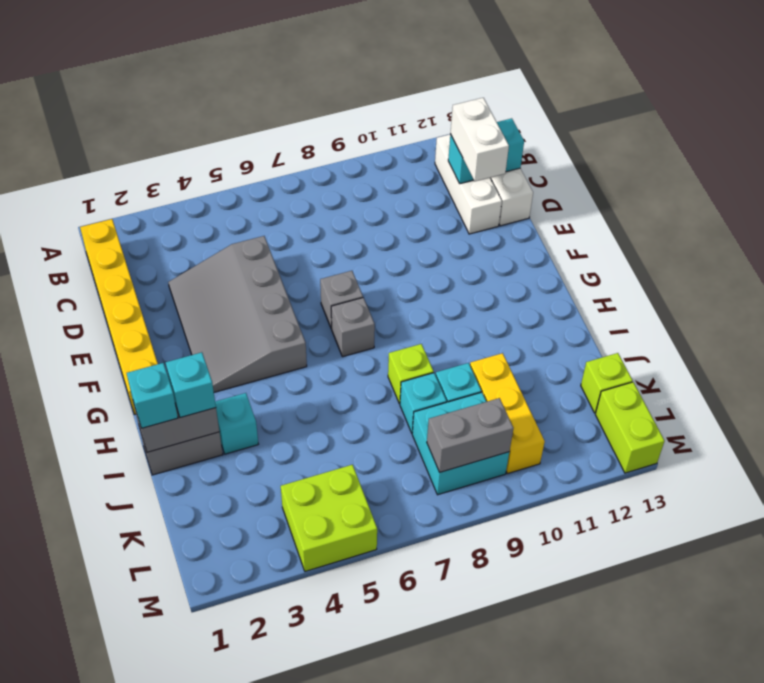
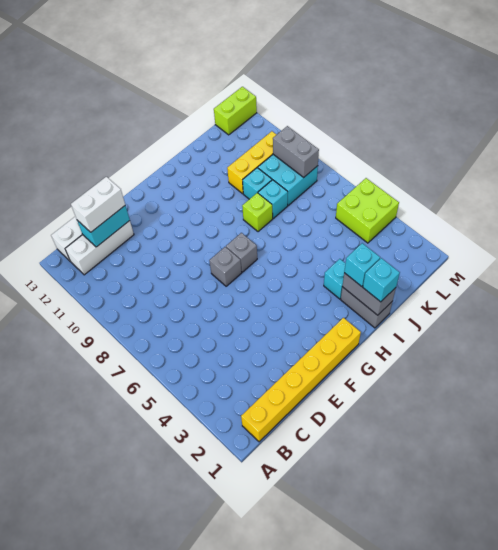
cyan 1x2 brick [448,118,524,184] -> cyan 1x2 brick turned to [77,206,130,247]
grey 3x4 slope [168,236,307,392] -> none
lime 1x1 brick [581,353,633,413] -> none

